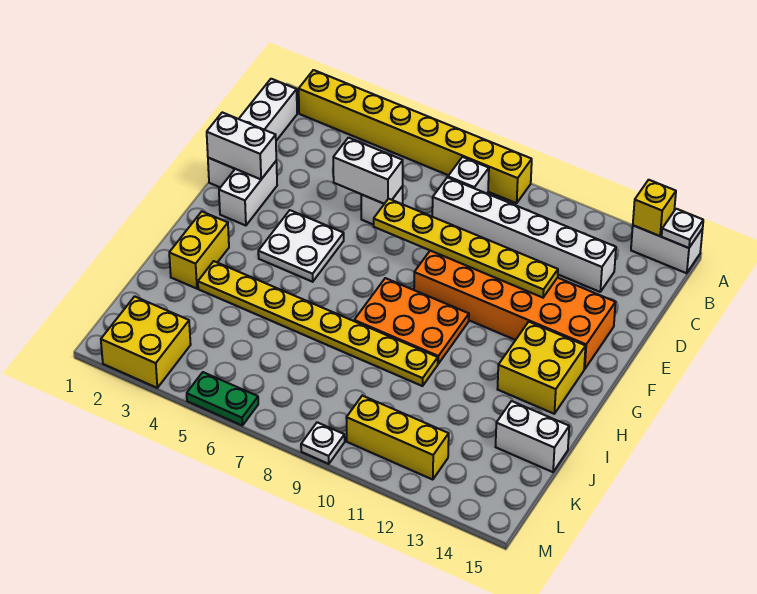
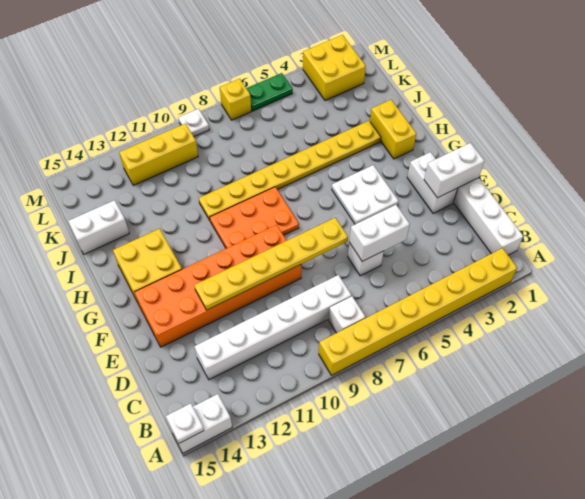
yellow 1x1 brick [633,180,676,236] -> yellow 1x1 brick moved to [220,79,251,120]

